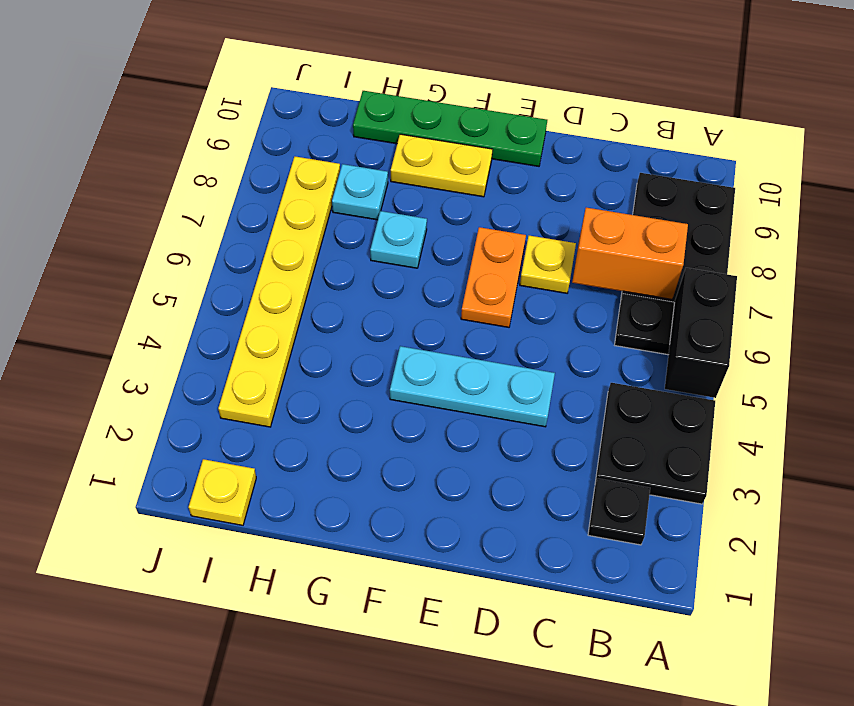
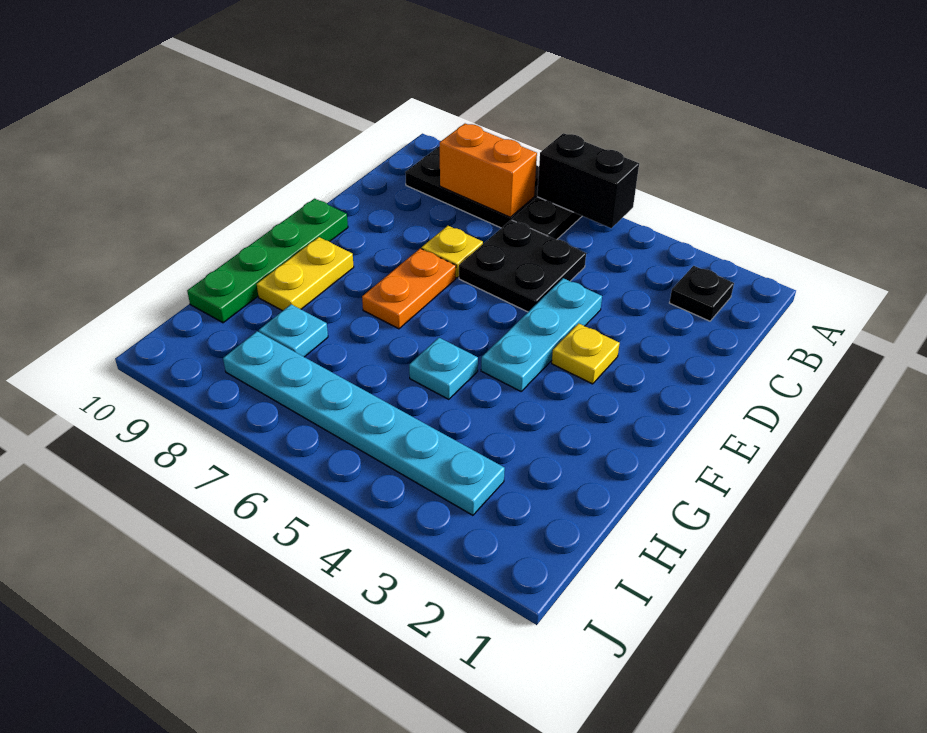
black 2x2 plate [595,383,715,504] -> black 2x2 plate moved to [459,220,586,312]
orange 1x2 brick [572,208,688,299] -> orange 1x2 brick turned to [440,124,537,217]
orange 1x2 plate [461,227,526,327] -> orange 1x2 plate turned to [362,249,456,329]
cyan 1x1 plate [370,211,427,268] -> cyan 1x1 plate moved to [409,338,478,399]
yellow 1x1 plate [189,459,256,525] -> yellow 1x1 plate moved to [552,323,620,384]
yellow 1x6 plate [218,157,340,427] -> cyan 1x6 plate [223,331,505,515]

